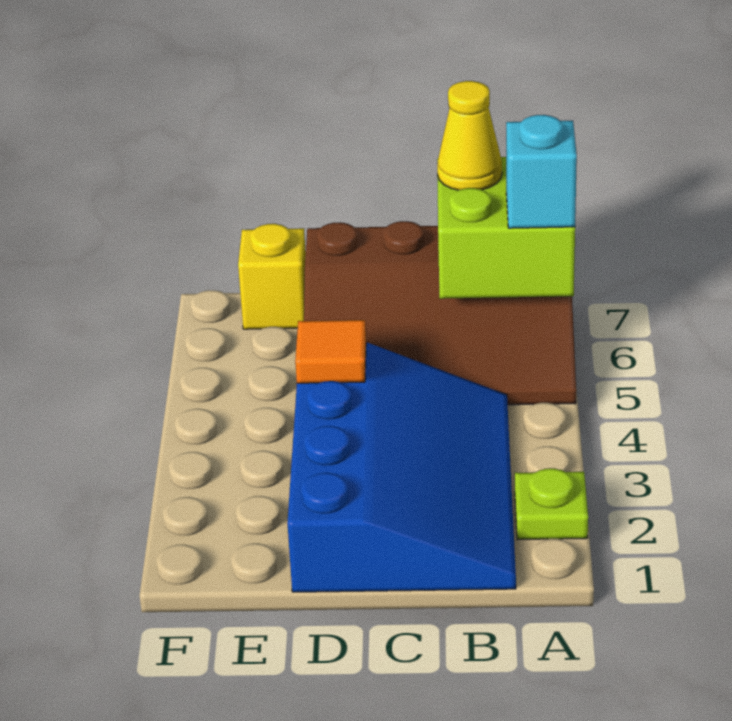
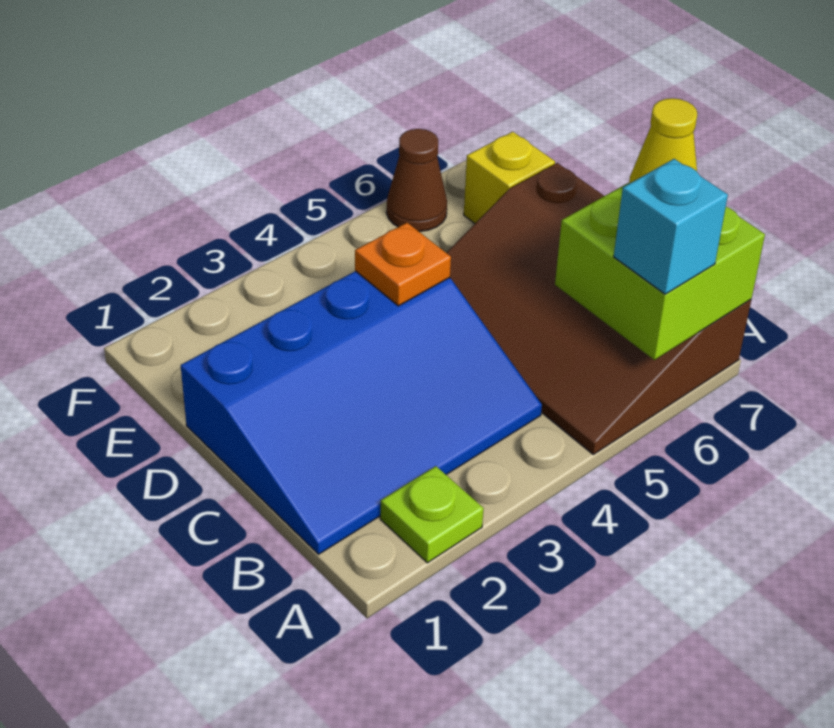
orange 1x1 tile [295,320,366,383] -> orange 1x1 plate [355,223,451,306]
none -> brown 1x1 cone [386,129,447,231]

